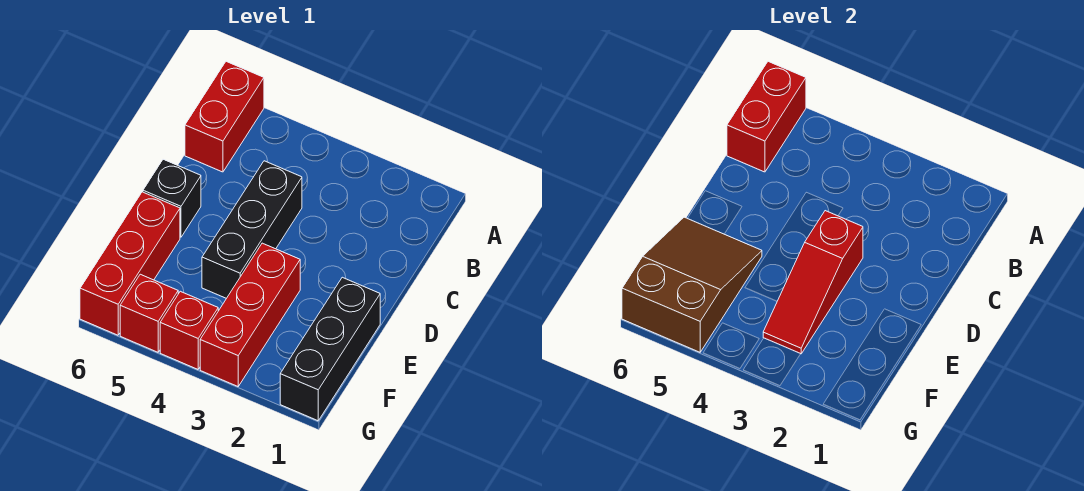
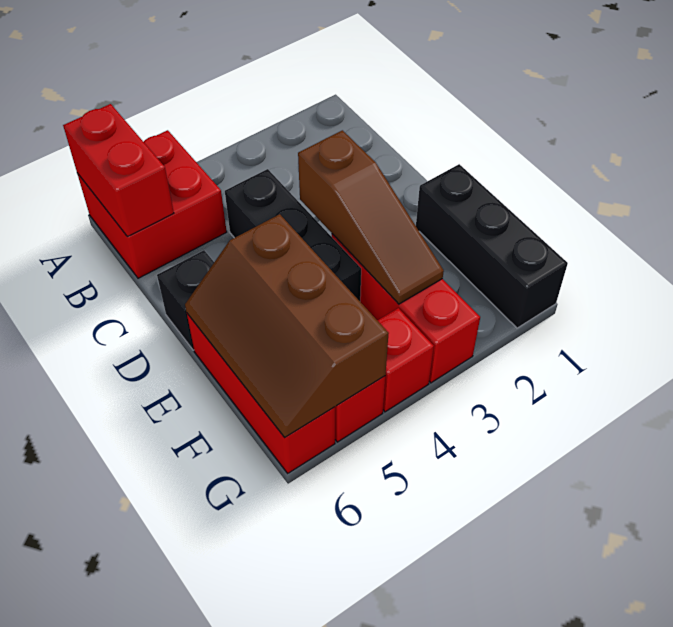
red 1x2 brick [185,61,264,172] -> red 2x2 brick [77,130,227,278]
red 1x3 slope [763,211,863,354] -> brown 1x3 slope [298,130,444,304]
brown 2x3 slope [622,217,762,352] -> brown 2x3 slope turned to [185,214,389,437]

